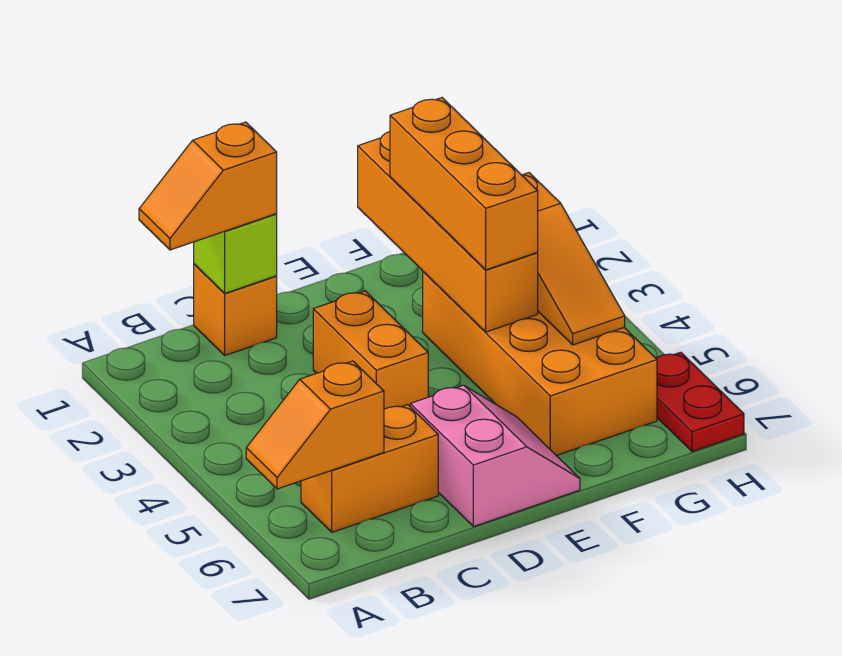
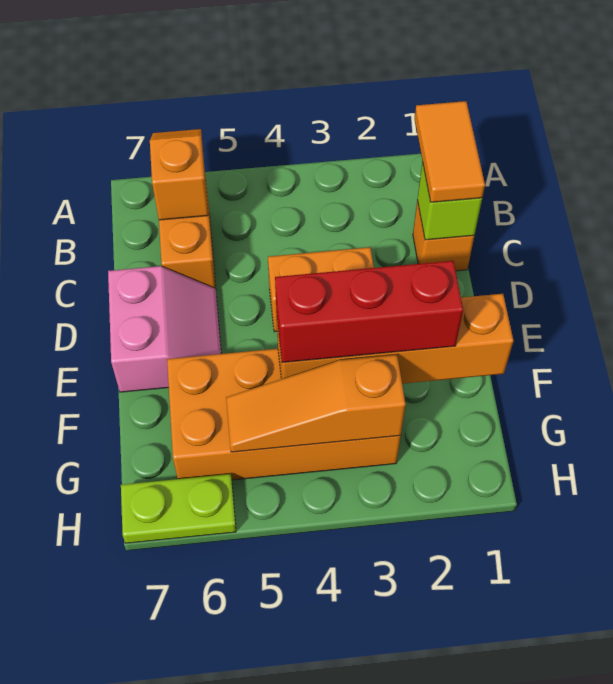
orange 1x2 slope [139,122,277,250] -> orange 1x2 tile [414,101,485,202]
pink 2x2 slope [410,385,580,527] -> pink 2x2 slope turned to [108,266,221,392]
orange 1x3 brick [390,98,538,270] -> red 1x3 brick [275,261,463,363]
red 1x2 plate [656,352,744,452] -> lime 1x2 plate [121,474,236,543]

